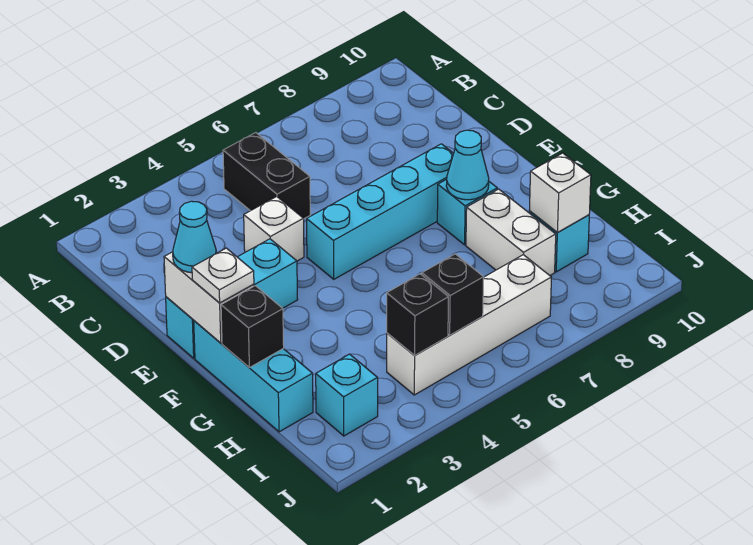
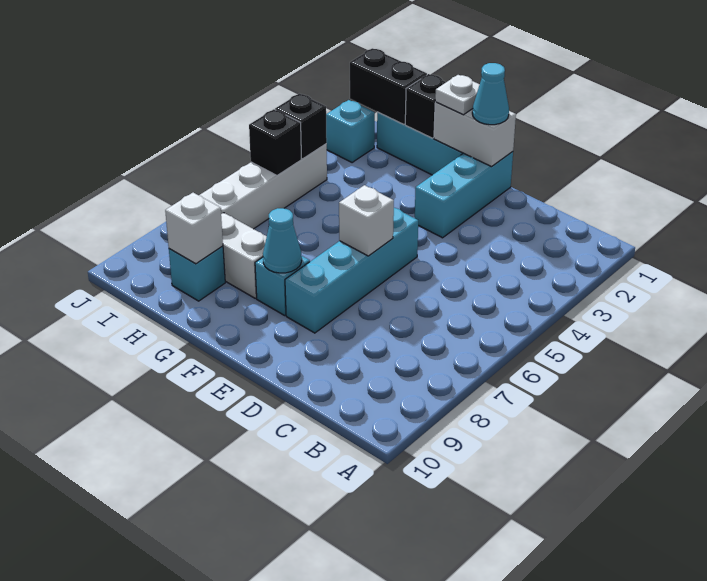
black 1x2 brick [223,133,310,219] -> black 1x2 brick moved to [350,48,427,125]
white 1x1 brick [244,197,304,261] -> white 1x1 brick moved to [339,185,394,256]

